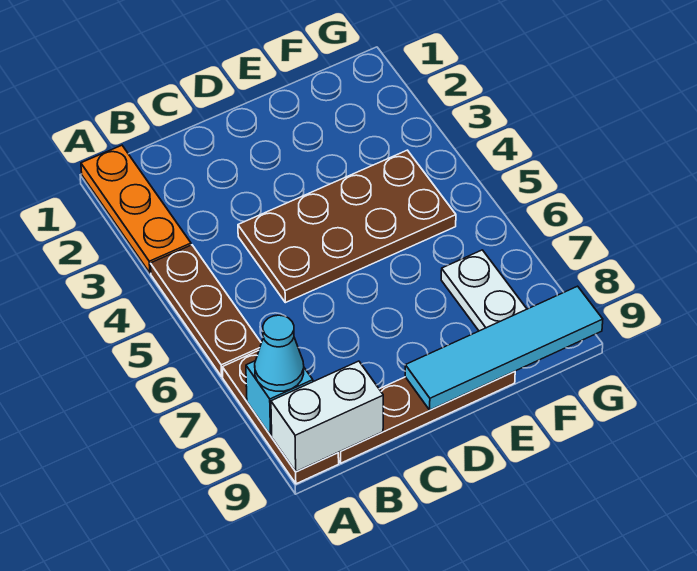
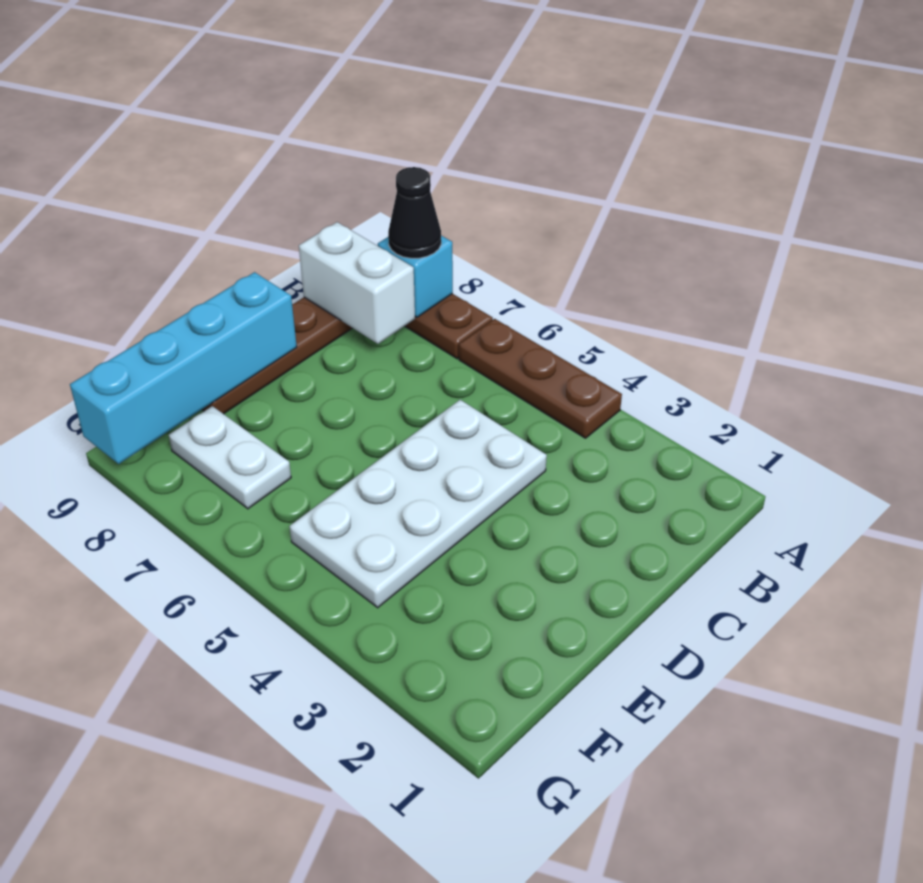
orange 1x3 plate [81,145,191,273] -> none
cyan 1x1 cone [255,315,304,391] -> black 1x1 cone [388,167,441,258]
white 1x2 brick [271,361,383,472] -> white 1x2 brick turned to [299,222,415,344]
brown 2x4 plate [238,150,456,303] -> white 2x4 plate [289,400,547,608]
cyan 1x4 tile [405,286,603,410] -> cyan 1x4 brick [70,272,297,464]

